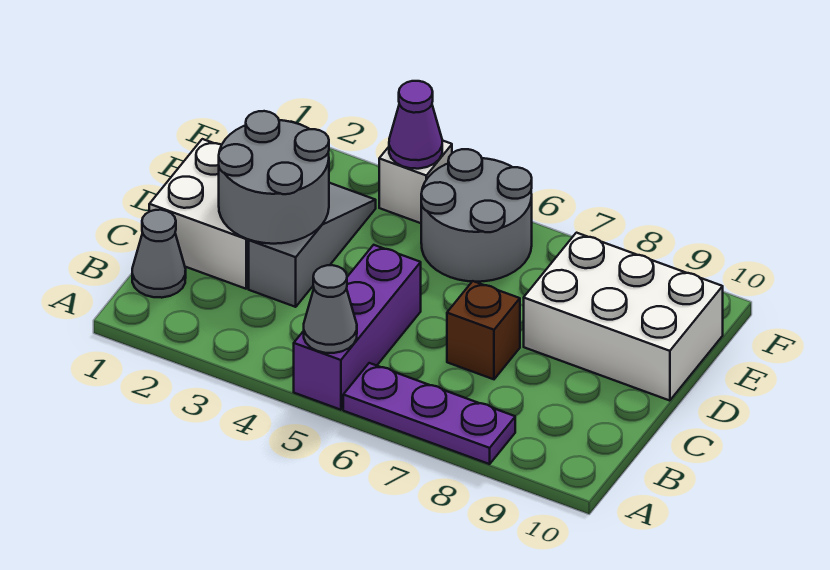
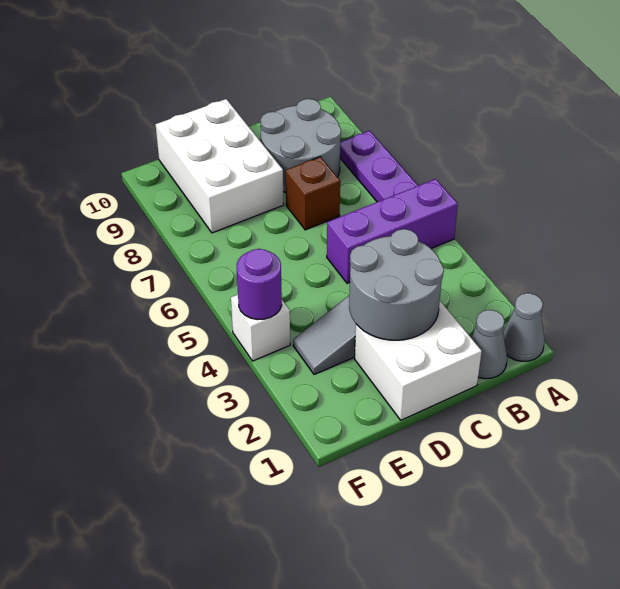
grey 1x1 cone [304,265,357,353] -> grey 1x1 cone moved to [503,293,545,361]
grey 2x2 round brick [421,149,532,282] -> grey 2x2 round brick moved to [260,99,341,192]
purple 1x1 cone [389,81,442,169] -> purple 1x1 round brick [237,249,282,320]

